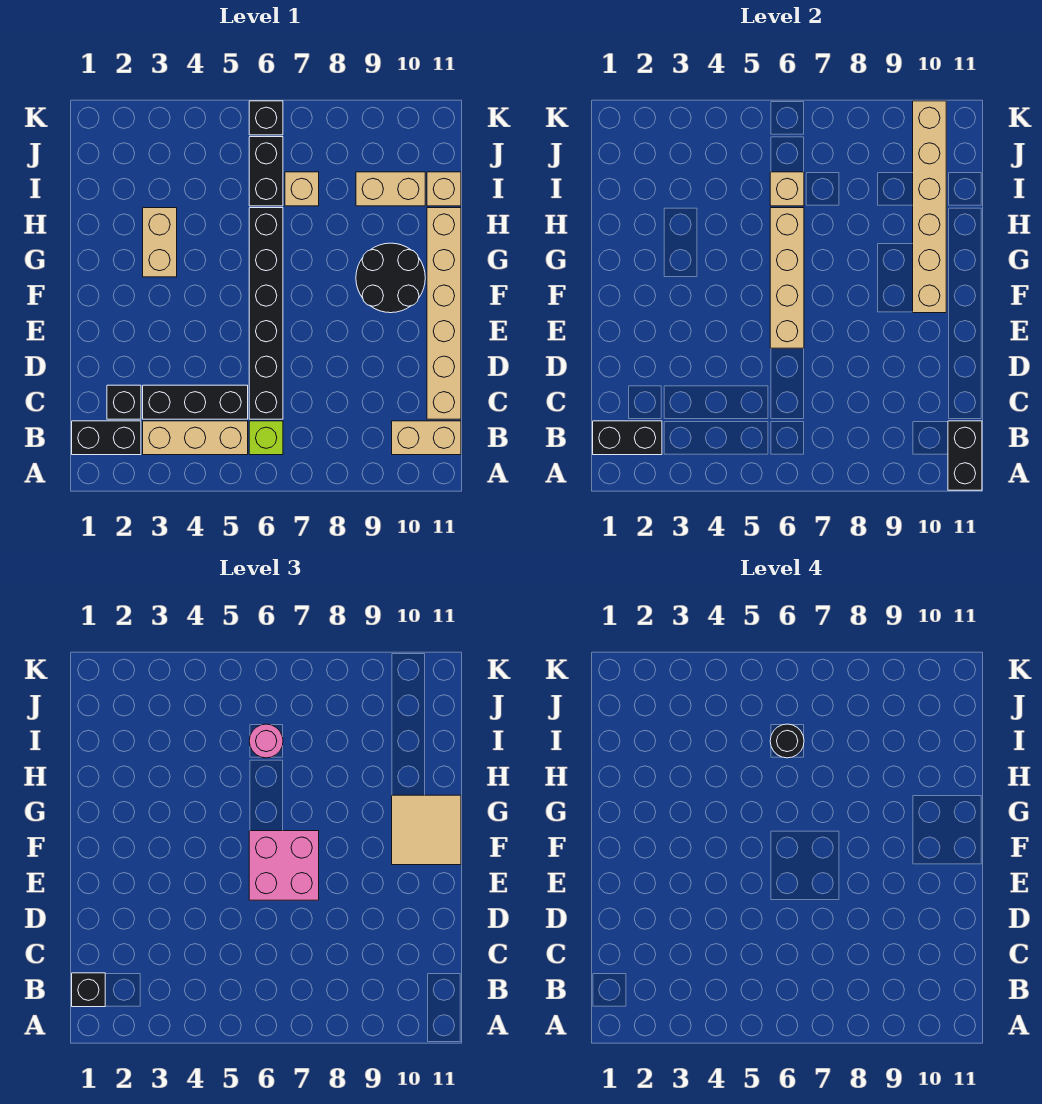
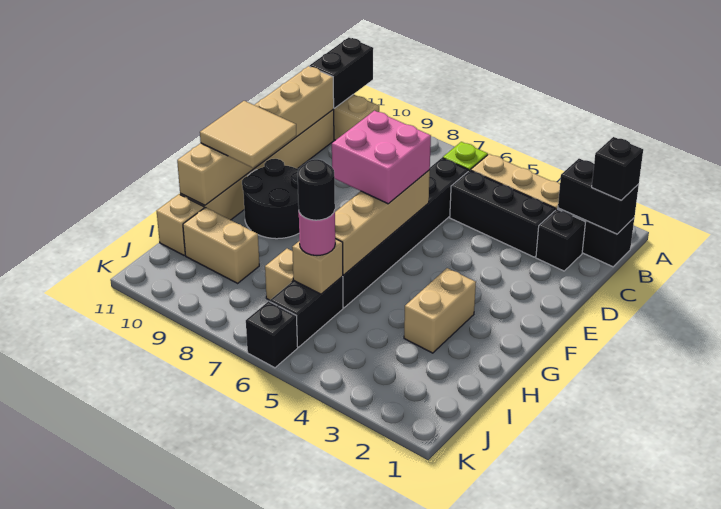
tan 1x6 brick [913,101,946,313] -> tan 1x6 brick moved to [177,66,334,205]

